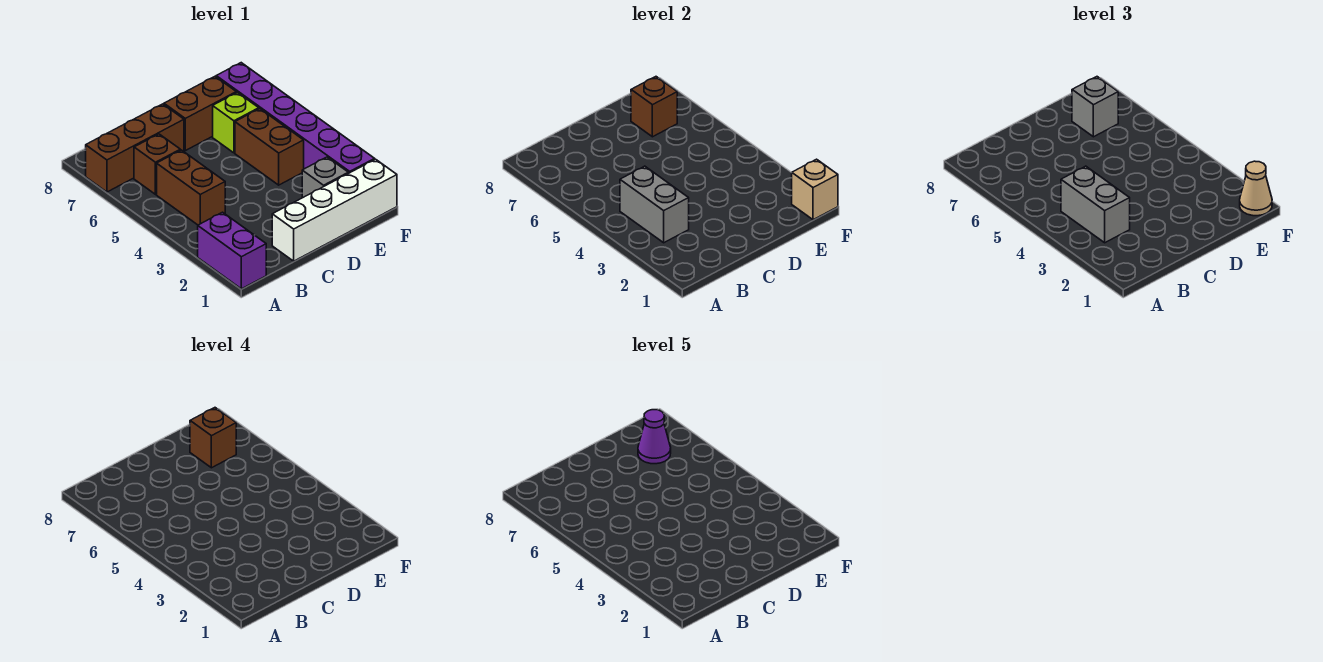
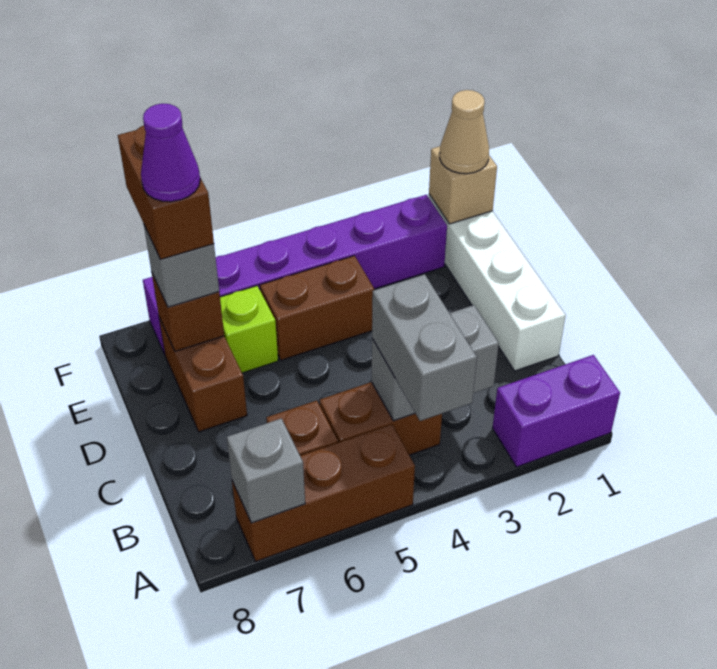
brown 1x3 brick [86,104,184,192] -> brown 1x3 brick turned to [232,424,415,561]
grey 1x2 brick [1061,166,1130,243] -> grey 1x2 brick turned to [372,274,477,421]
grey 1x1 brick [302,157,348,198] -> grey 1x1 brick moved to [227,418,305,523]
brown 1x1 brick [190,408,236,468] -> brown 1x2 brick [118,126,214,260]

